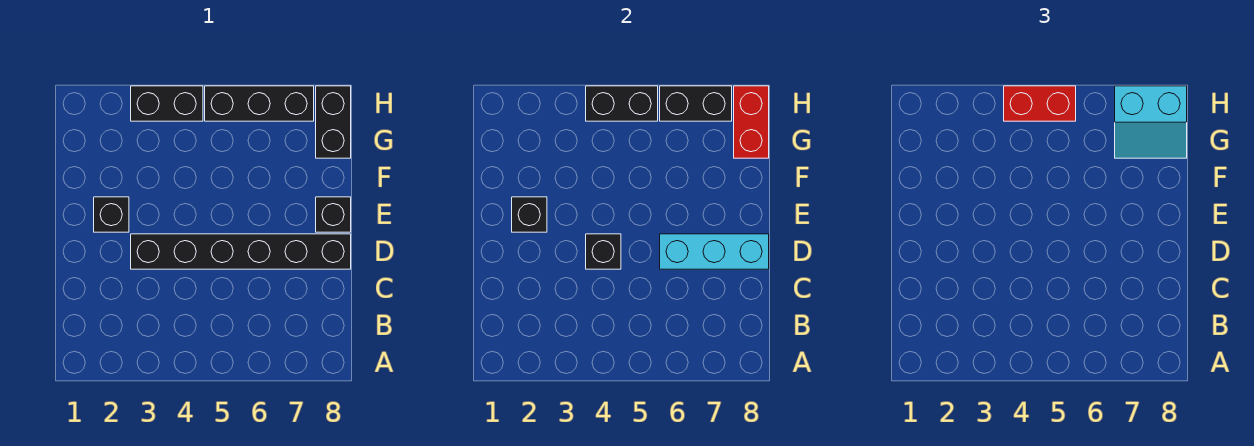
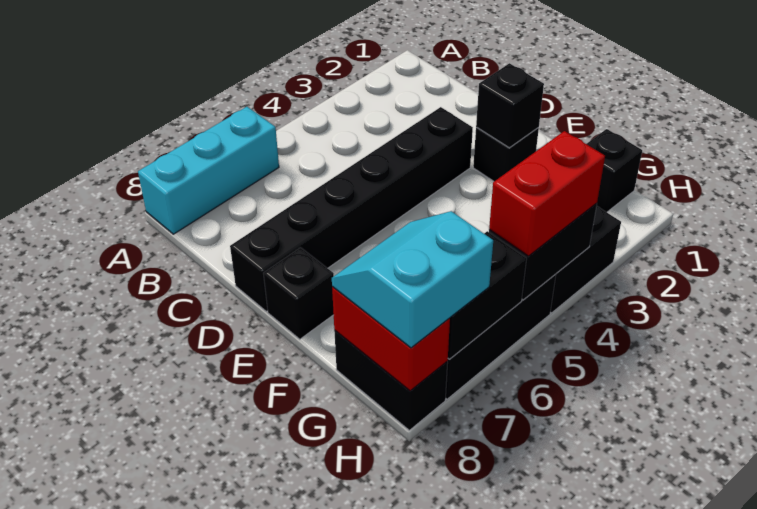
black 1x1 brick [586,234,621,269] -> black 1x1 brick moved to [587,129,642,212]
cyan 1x3 brick [660,234,769,269] -> cyan 1x3 brick moved to [138,107,279,234]

